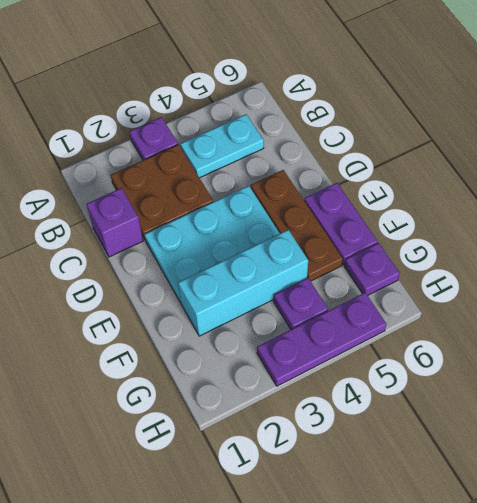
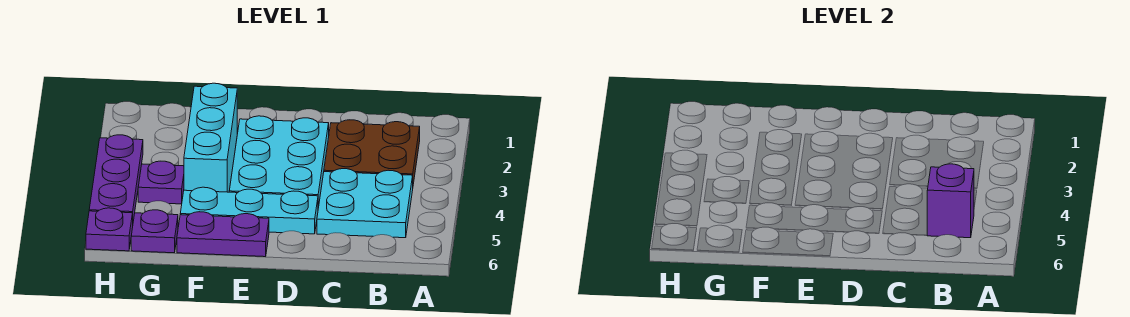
purple 1x1 plate [129,117,178,160] -> purple 1x1 plate moved to [86,208,133,251]
cyan 1x2 plate [180,114,264,178] -> cyan 2x2 plate [317,169,413,238]
purple 1x1 brick [86,188,143,257] -> purple 1x1 brick moved to [927,164,974,238]
brown 1x3 plate [251,170,343,281] -> cyan 1x3 plate [180,187,318,234]

